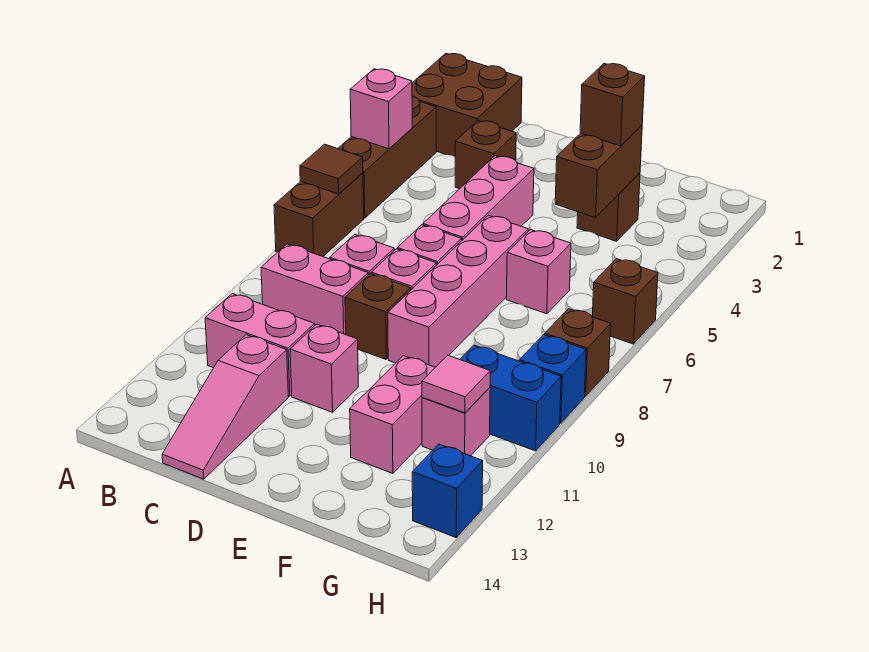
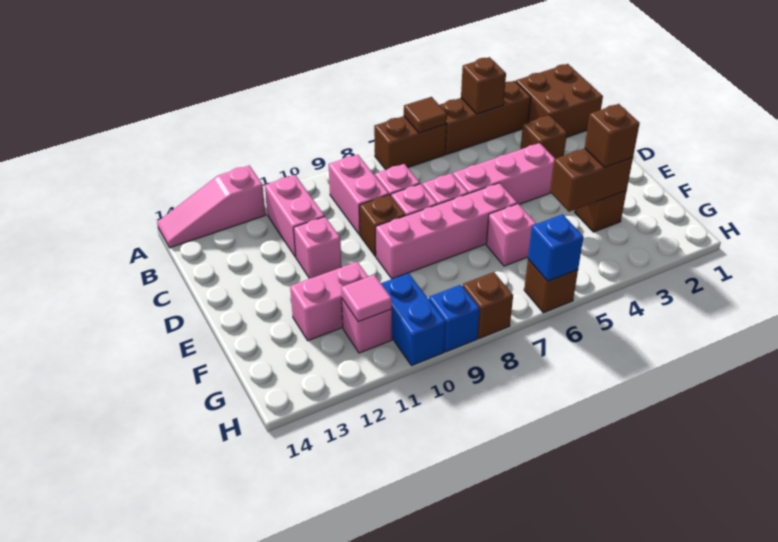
pink 1x1 brick [350,69,412,149] -> brown 1x1 brick [461,57,506,114]
pink 1x3 slope [162,335,288,479] -> pink 1x3 slope moved to [157,165,266,248]
blue 1x1 brick [412,444,483,537] -> blue 1x1 brick moved to [528,214,583,281]

